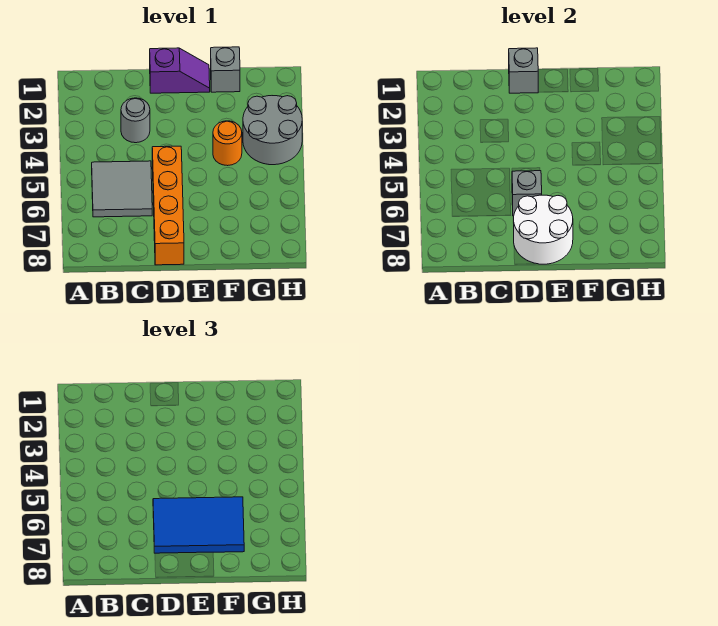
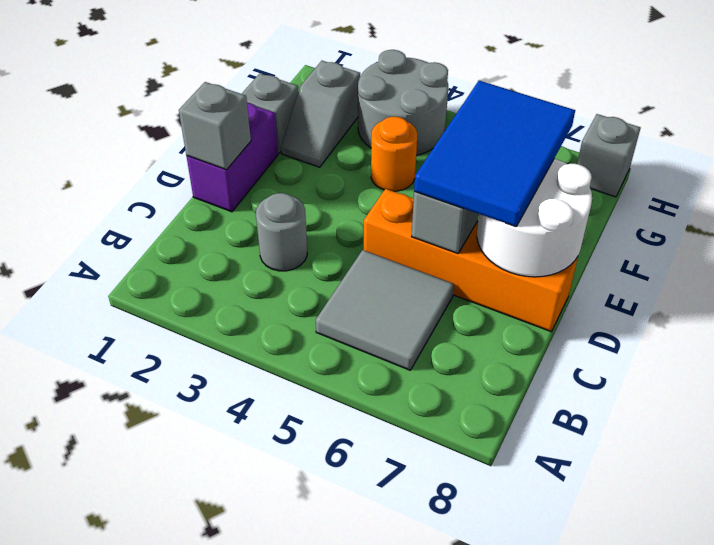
purple 1x2 slope [150,48,210,93] -> purple 1x2 brick [186,103,278,212]
none -> grey 1x2 slope [281,61,360,167]
none -> grey 1x1 brick [577,114,640,197]

